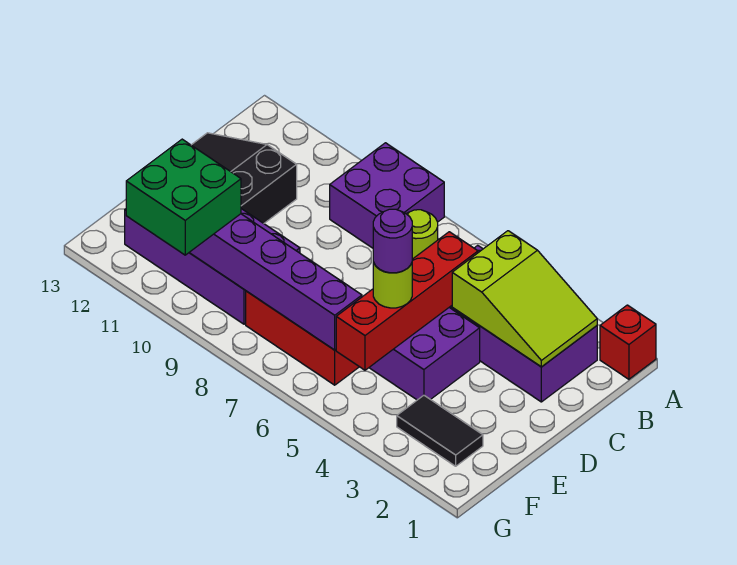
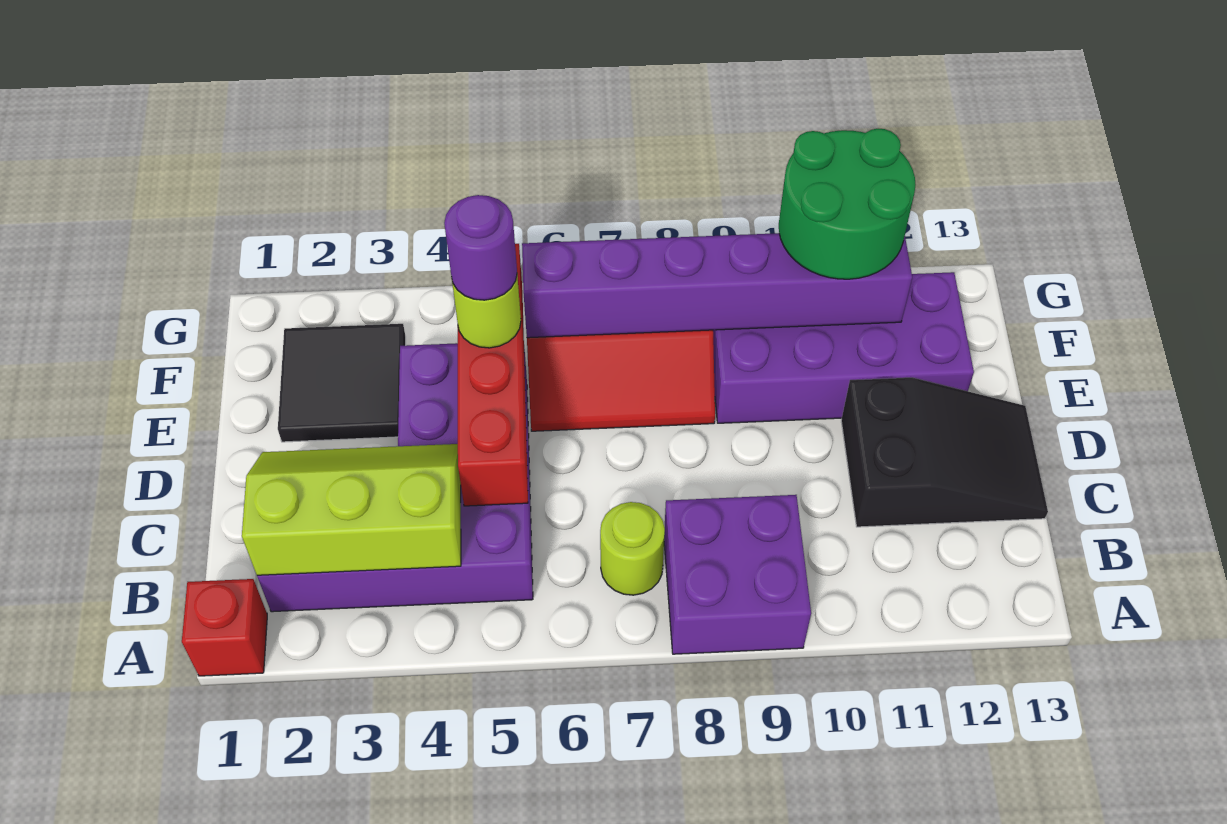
lime 2x3 slope [452,231,597,367] -> lime 2x3 slope turned to [242,444,461,575]
black 1x2 tile [397,395,483,466] -> black 2x2 tile [278,324,406,442]
green 2x2 brick [126,139,241,255] -> green 2x2 round brick [779,129,916,279]

